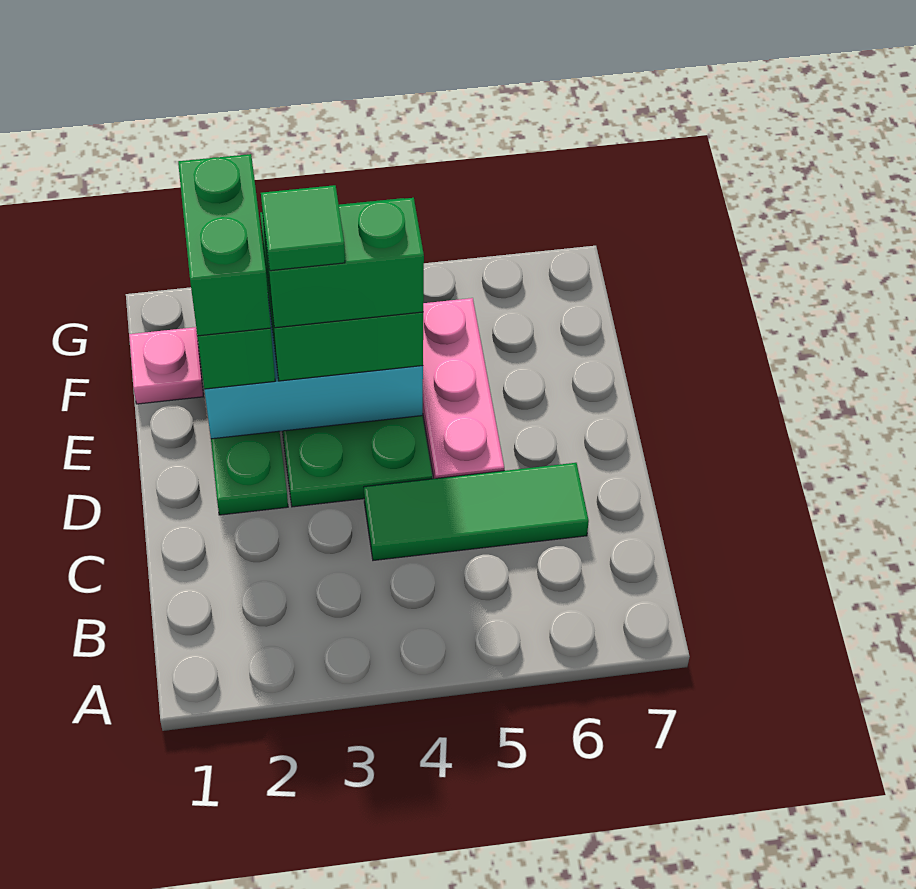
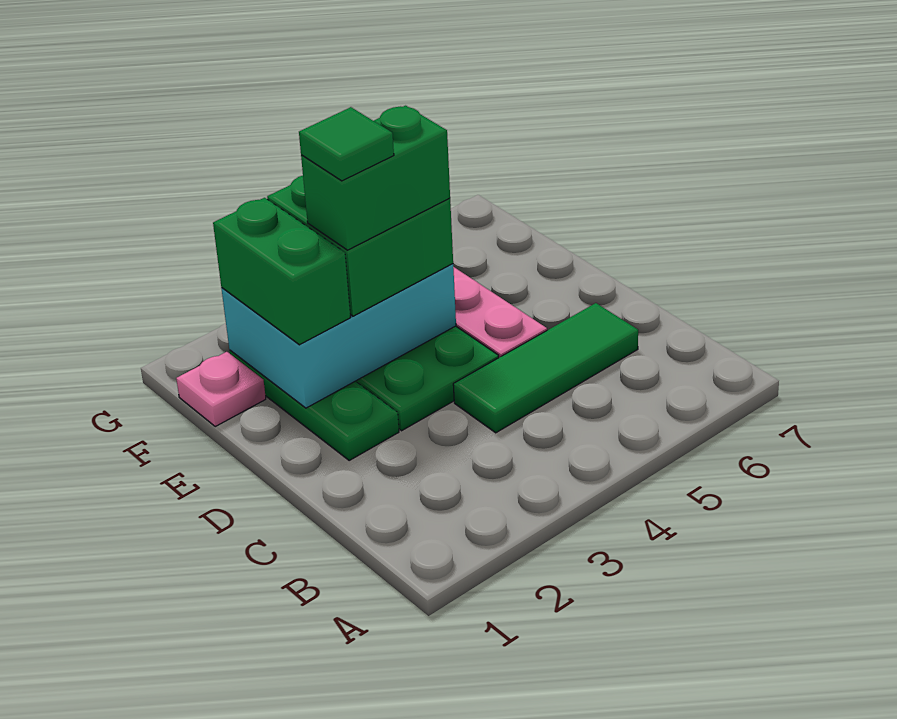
green 1x2 brick [178,154,271,336] -> none

